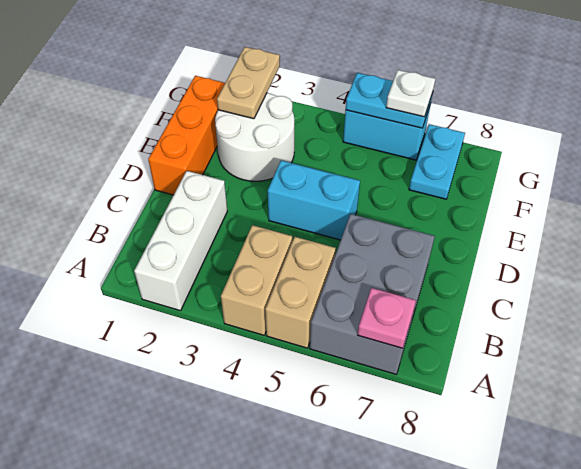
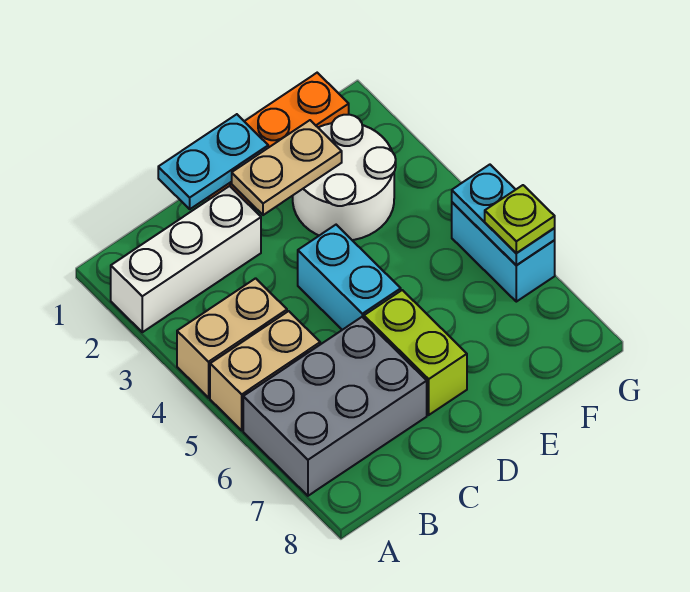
pink 1x1 plate [358,288,416,348] -> none
none -> lime 1x2 brick [364,290,467,415]
tan 1x2 plate [217,47,280,119] -> tan 1x2 plate moved to [232,120,342,215]
cyan 1x2 plate [409,124,465,199] -> cyan 1x2 plate moved to [158,114,268,209]
white 1x1 plate [386,70,435,117] -> lime 1x1 plate [485,185,555,253]

